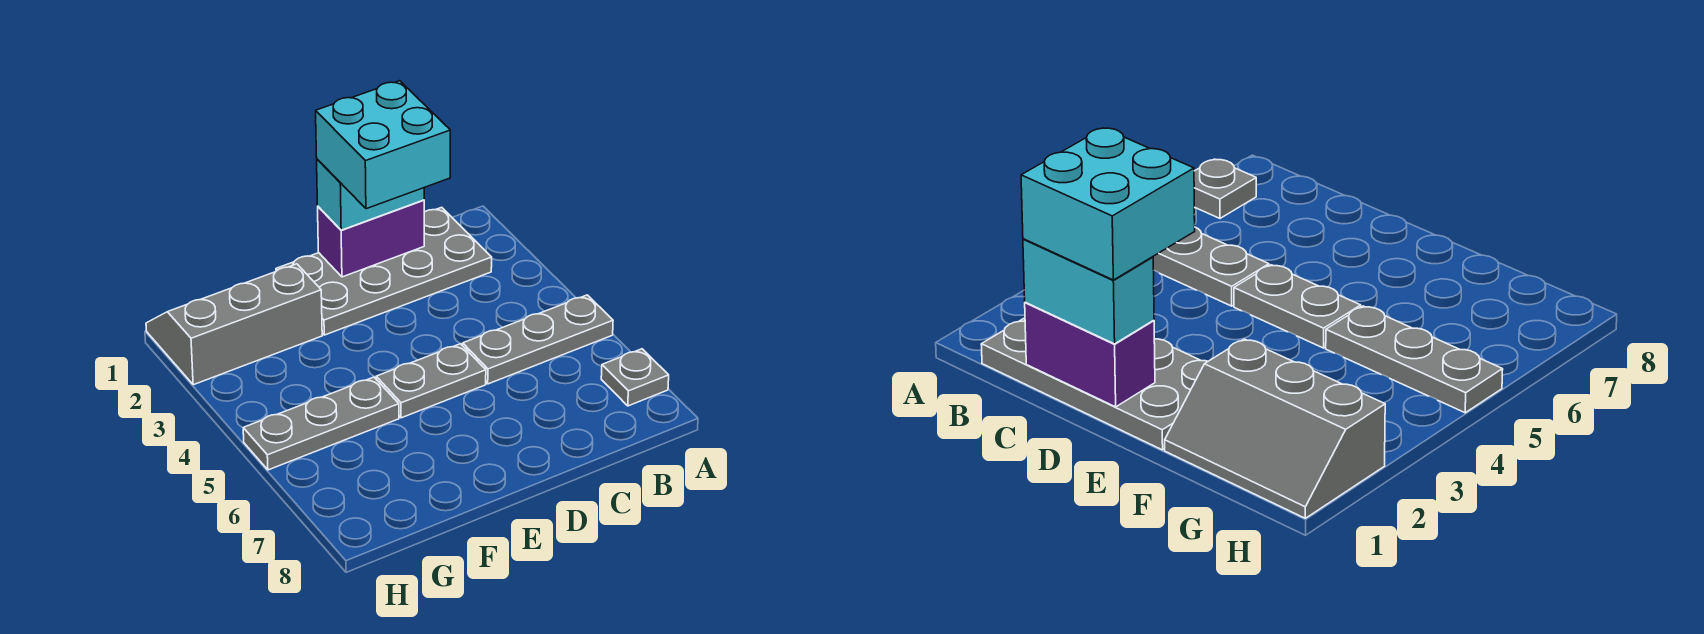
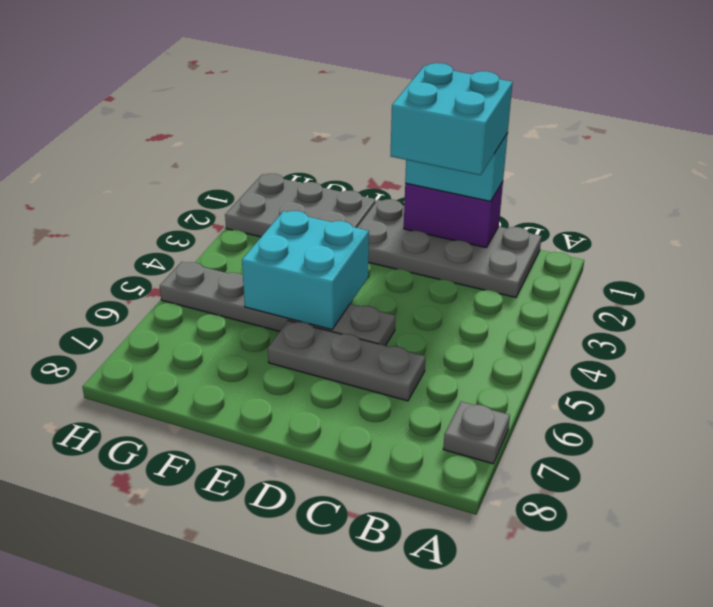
grey 1x3 plate [463,295,613,384] -> grey 1x3 plate moved to [268,321,426,401]
none -> cyan 2x2 brick [242,211,369,330]
grey 2x3 slope [146,264,322,385] -> grey 2x3 plate [225,174,376,237]

